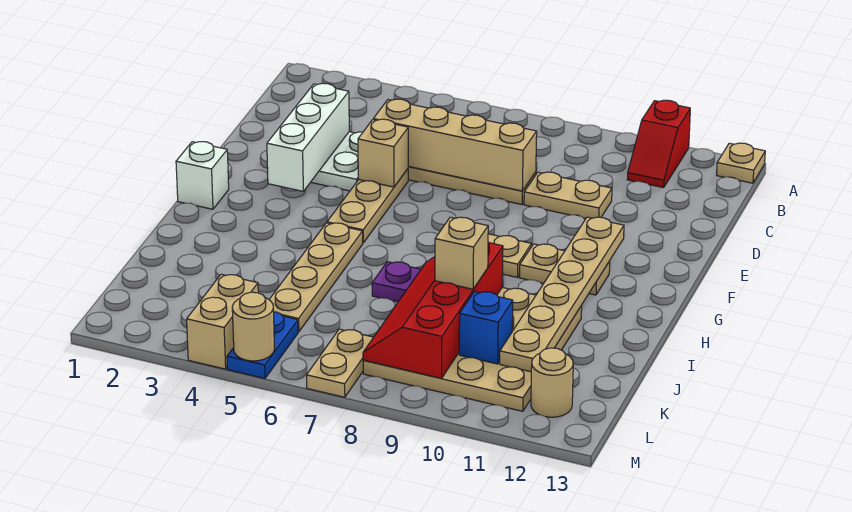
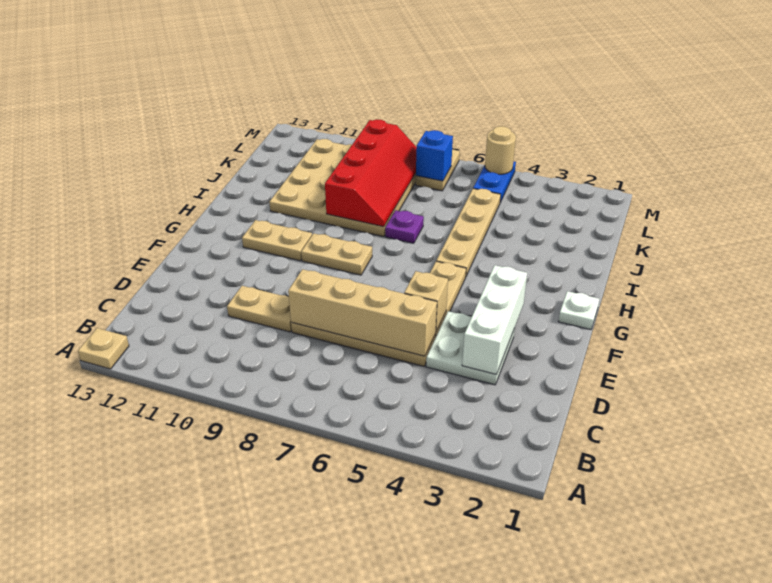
red 1x2 slope [627,100,690,188] -> none
tan 1x6 plate [500,217,624,372] -> none
white 1x1 brick [176,142,229,209] -> white 1x1 plate [558,291,599,330]
tan 1x1 brick [435,217,488,289] -> none
blue 1x1 brick [459,291,513,364] -> blue 1x1 brick moved to [416,130,453,181]
tan 1x2 brick [187,274,258,369] -> none
tan 1x1 round brick [531,348,573,417] -> none

